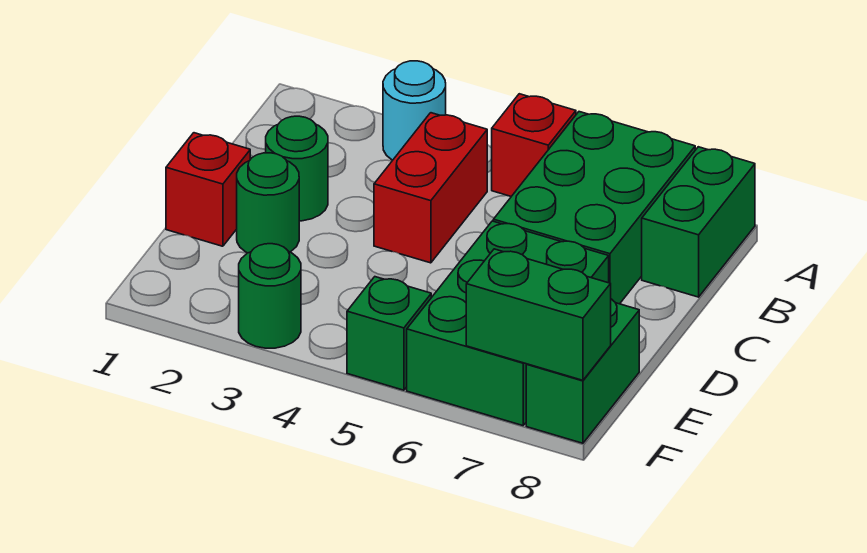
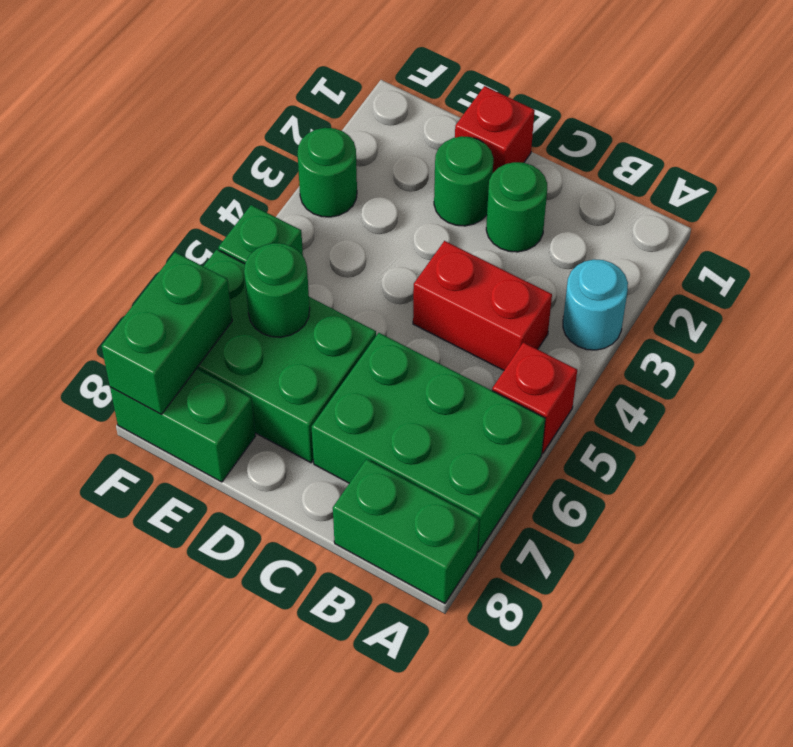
none -> green 1x1 round brick [244,243,310,337]

